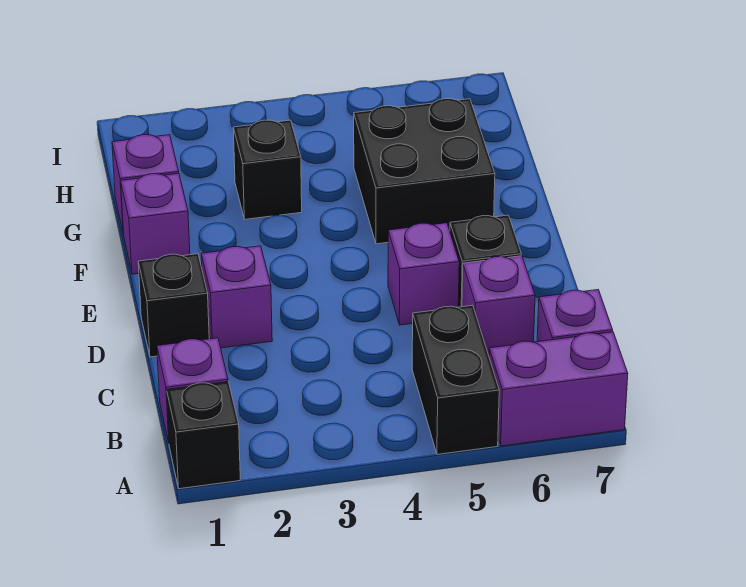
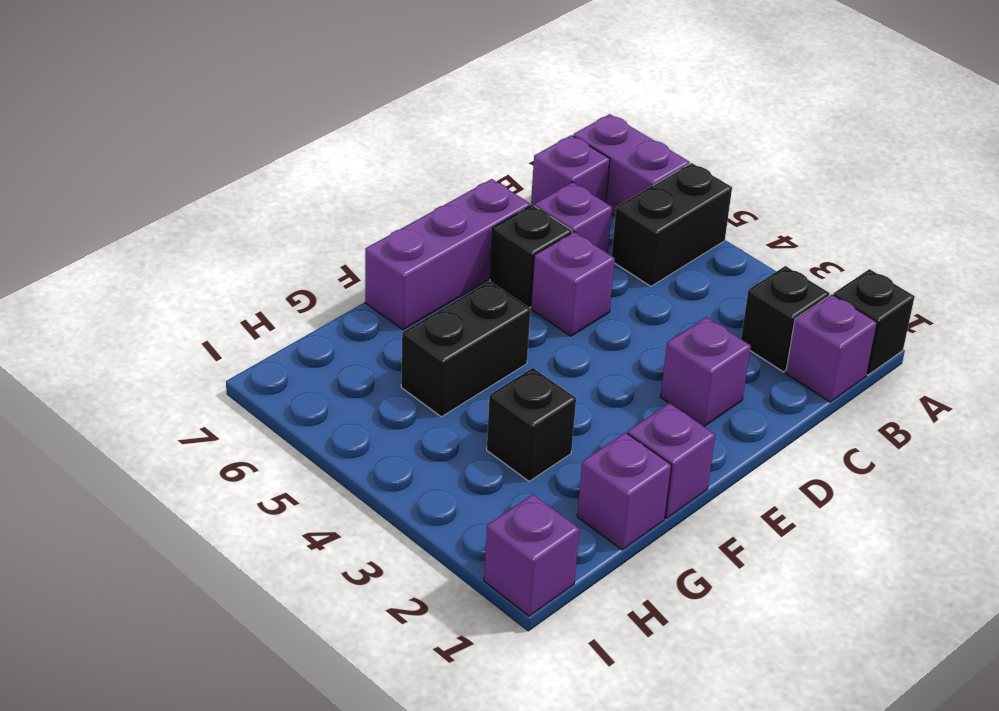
black 1x1 brick [138,254,209,357] -> black 1x1 brick moved to [741,266,829,372]
none -> purple 1x3 brick [365,179,530,330]
black 2x2 brick [354,99,495,244] -> black 1x2 brick [401,281,531,417]
none -> purple 1x1 brick [484,494,579,616]

